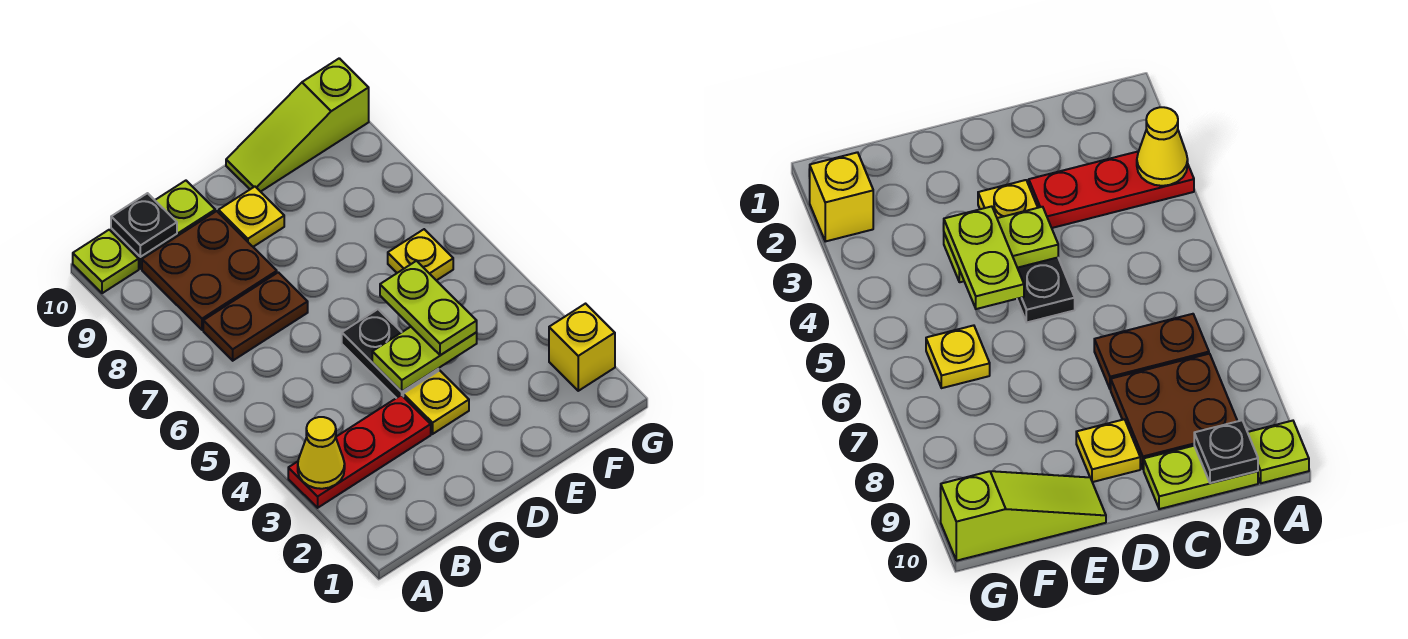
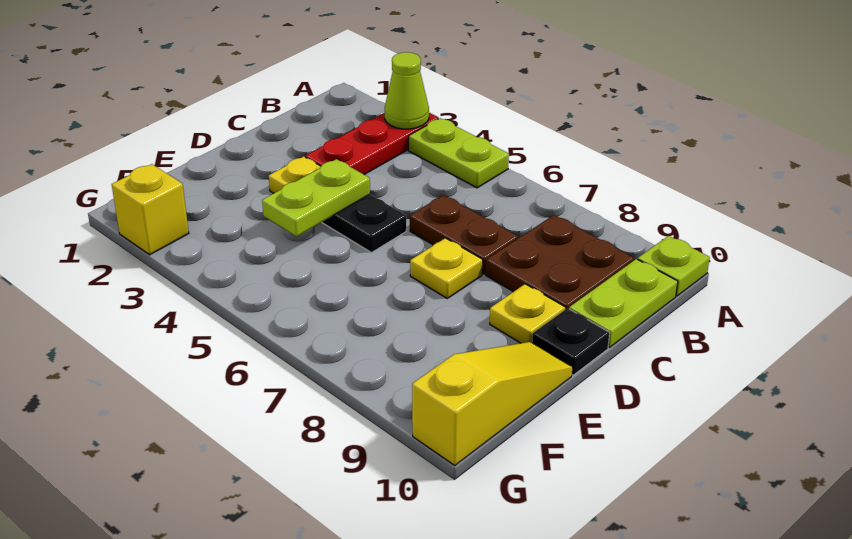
yellow 1x1 cone [298,417,345,489] -> lime 1x1 cone [384,52,429,129]
brown 1x2 plate [203,272,308,361] -> brown 1x2 plate turned to [410,195,518,274]
black 1x1 plate [111,193,177,257] -> black 1x1 plate moved to [532,308,610,375]
lime 1x2 plate [380,261,477,355] -> lime 1x2 plate moved to [409,118,509,188]
lime 1x3 slope [226,58,369,192] -> yellow 1x3 slope [412,342,572,465]
yellow 1x1 plate [388,229,453,281] -> yellow 1x1 plate moved to [410,238,483,298]

